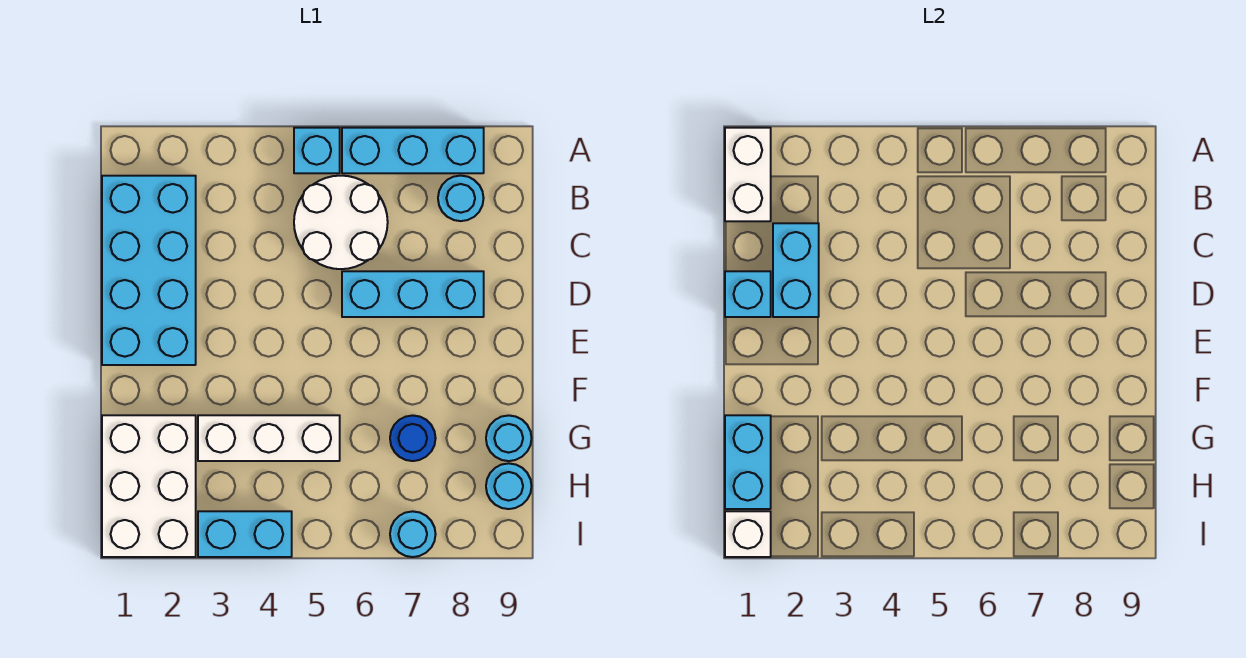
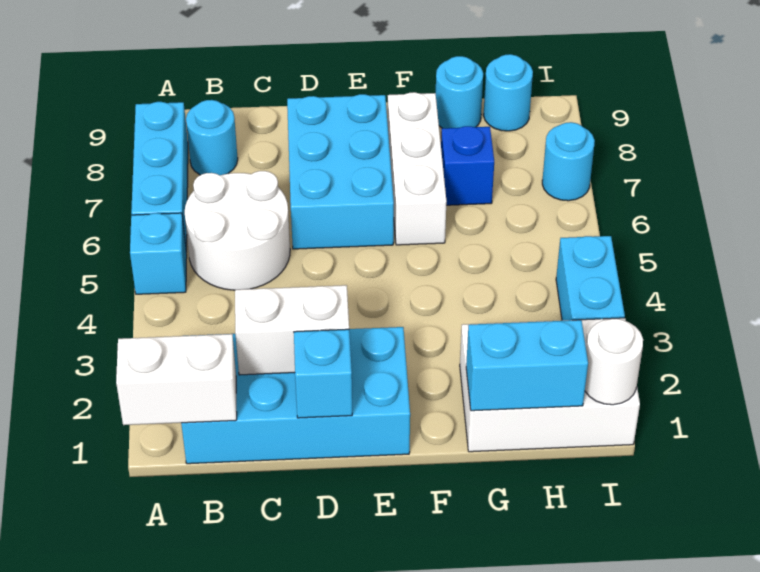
cyan 1x2 brick [773,223,819,317] -> white 1x2 brick [235,285,349,375]
cyan 1x3 brick [342,271,484,317] -> cyan 2x3 brick [287,94,394,249]
white 1x3 brick [198,415,340,461] -> white 1x3 brick moved to [388,92,447,245]
blue 1x1 round brick [390,415,436,461] -> blue 1x1 brick [441,126,494,205]
white 1x1 brick [725,511,771,557] -> white 1x1 round brick [585,319,643,405]

